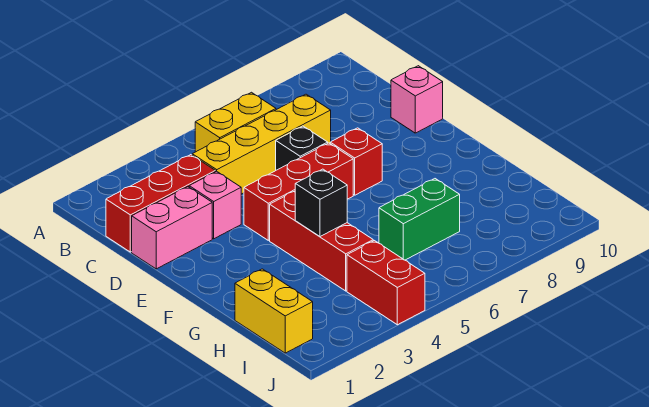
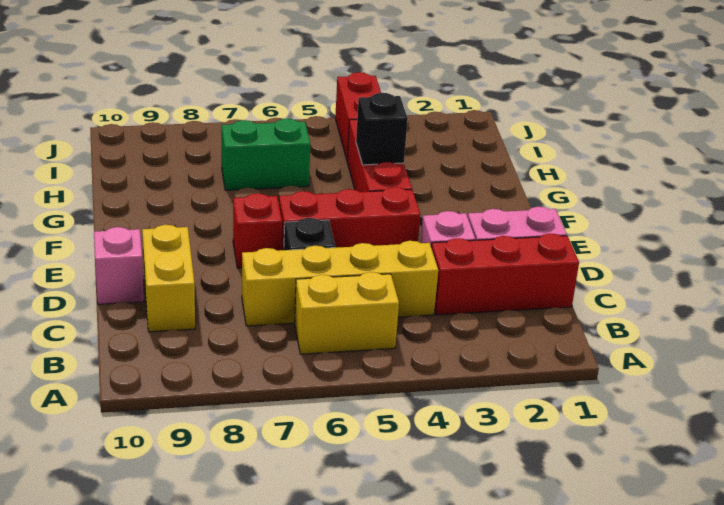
yellow 1x2 brick [235,269,313,353] -> yellow 1x2 brick moved to [142,225,195,332]

